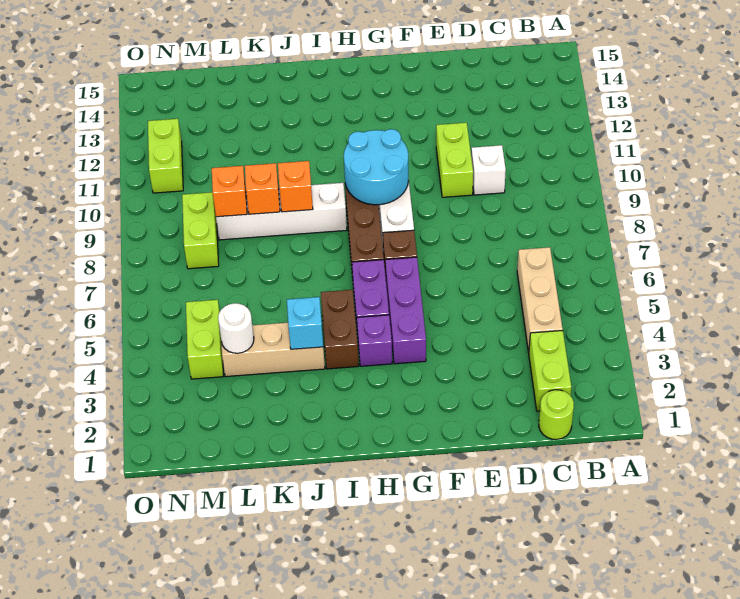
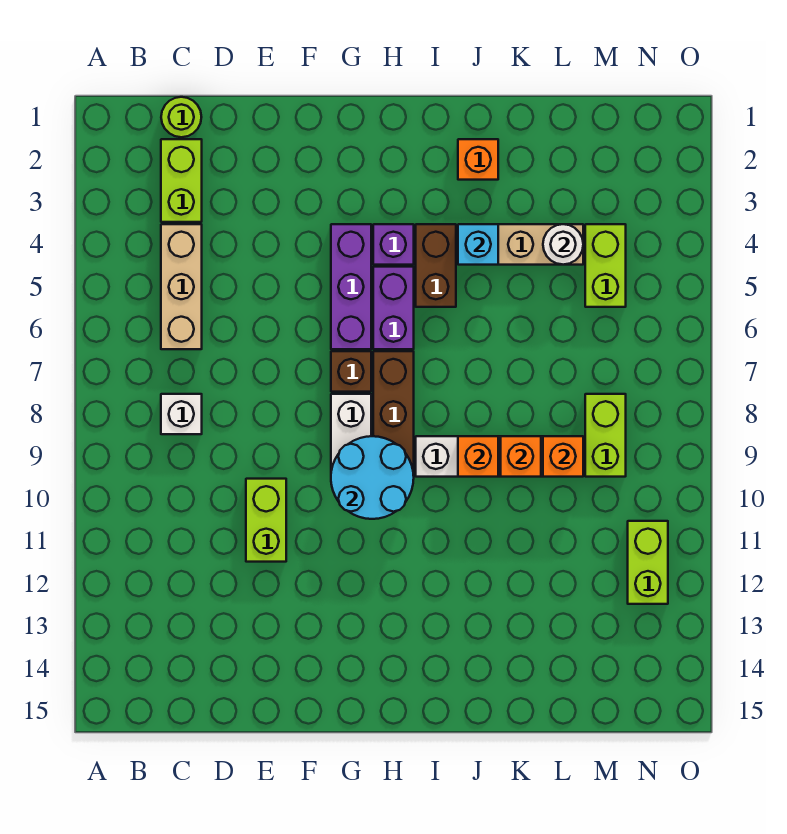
white 1x1 brick [471,145,506,195] -> white 1x1 brick moved to [161,394,202,434]
none -> orange 1x1 brick [458,139,498,180]

